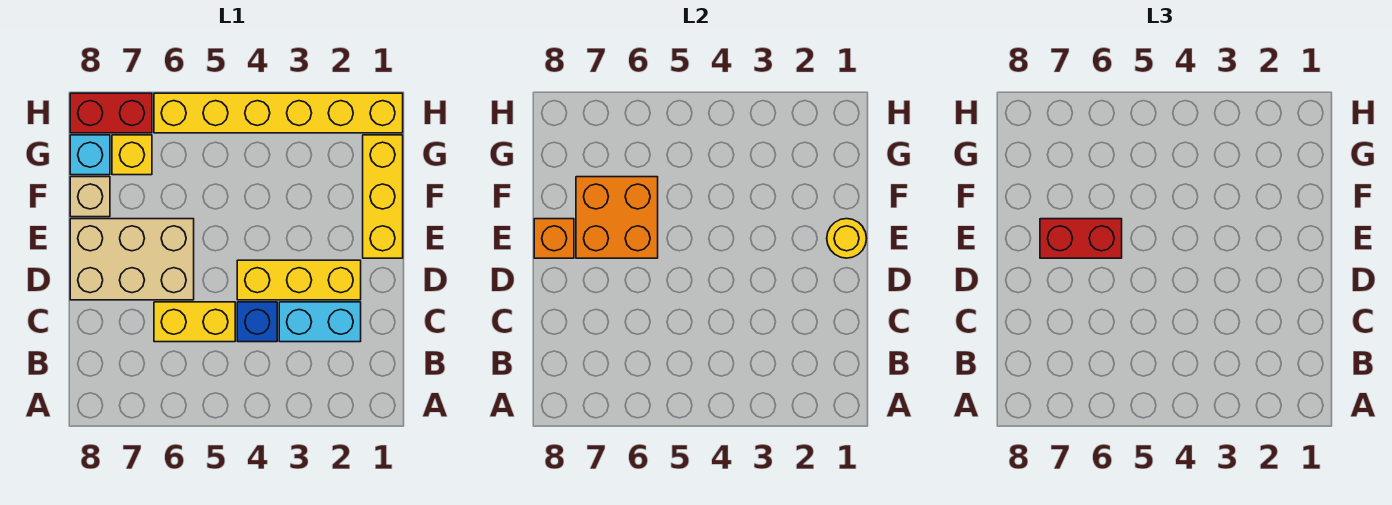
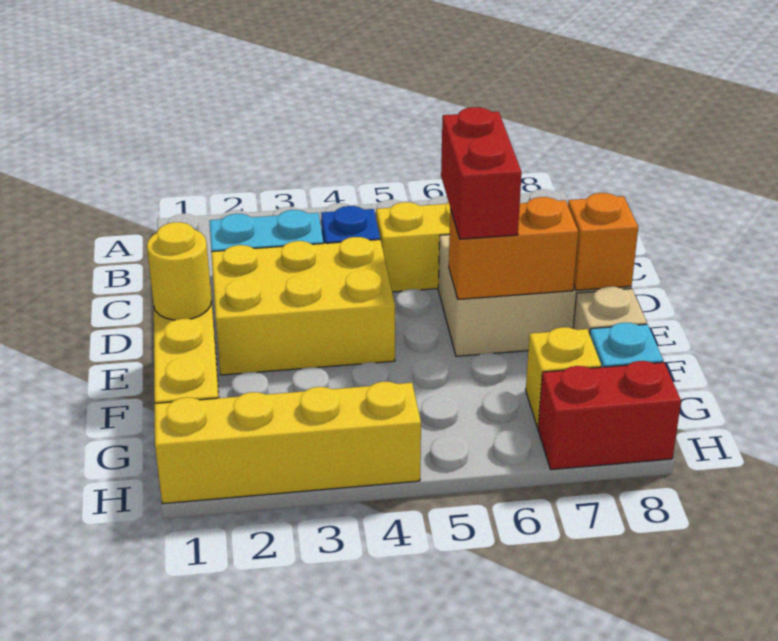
yellow 1x3 brick [237,260,361,300] -> yellow 2x3 brick [211,237,395,375]
orange 2x2 brick [576,177,658,258] -> orange 1x2 brick [449,197,578,299]
red 1x2 brick [1040,219,1122,258] -> red 1x2 brick turned to [441,107,522,239]
yellow 1x6 brick [154,93,403,133] -> yellow 1x4 brick [155,382,421,504]

